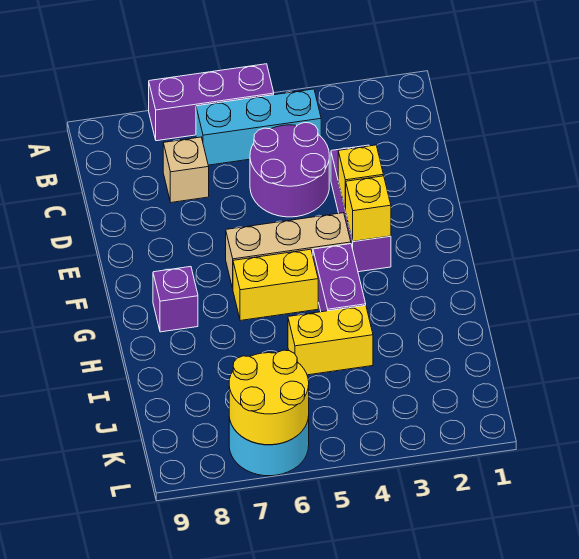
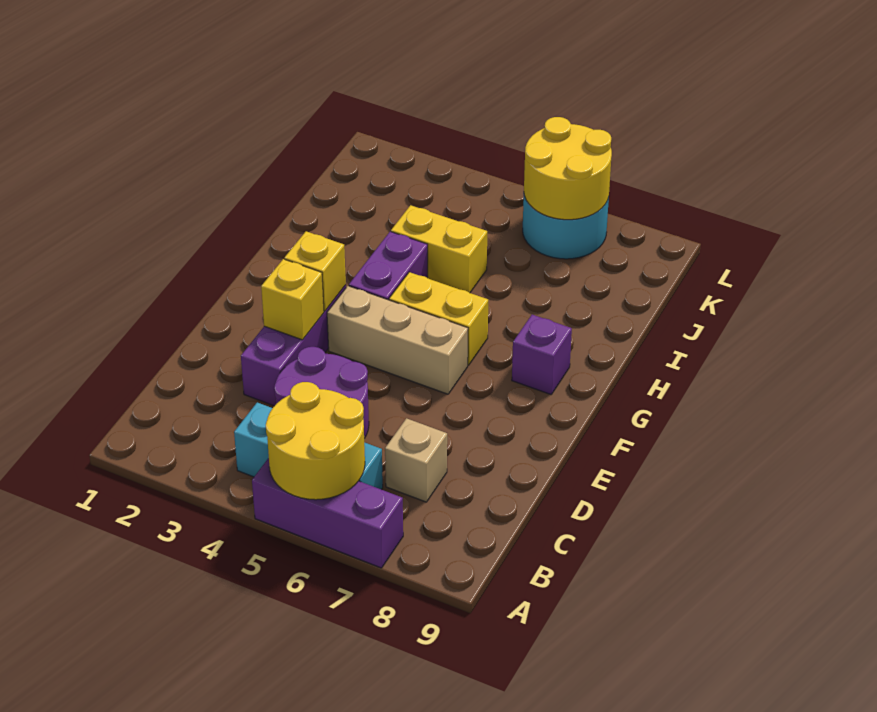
none -> yellow 2x2 round brick [266,382,365,500]

